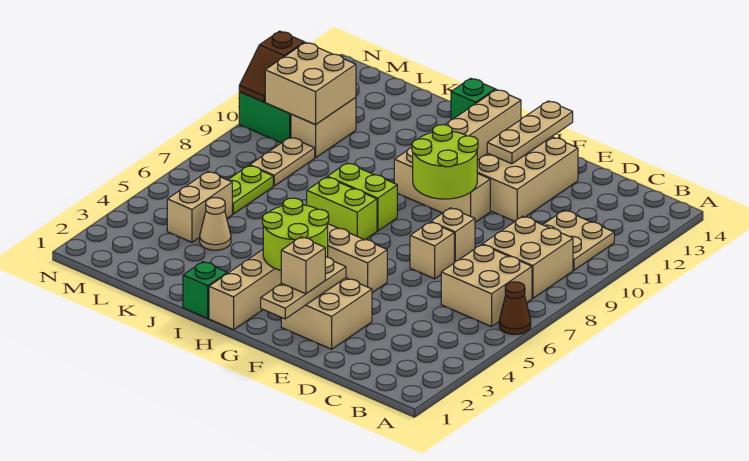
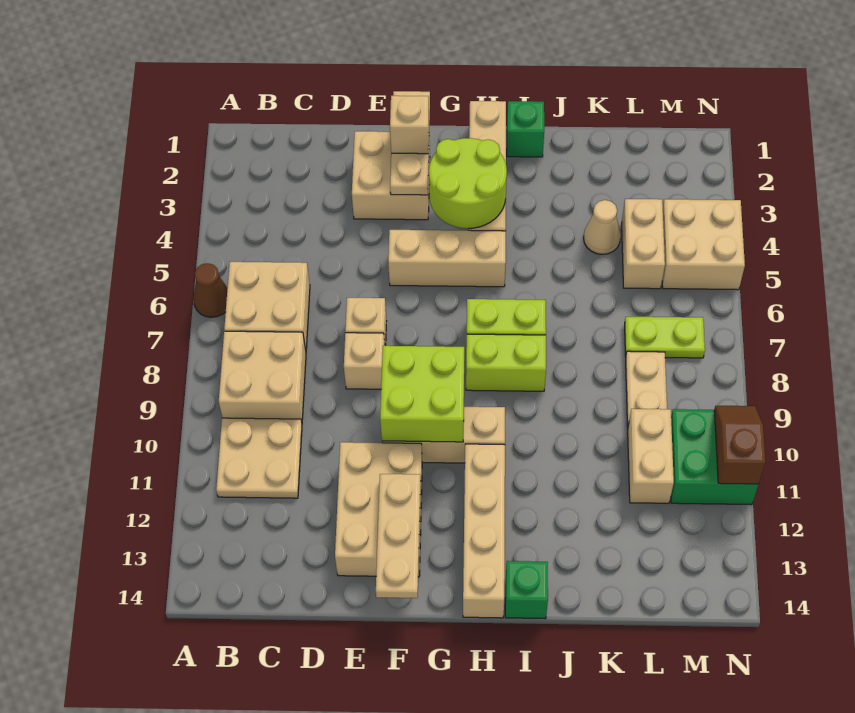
lime 2x2 round brick [412,125,478,199] -> lime 2x2 brick [380,346,464,442]
lime 1x2 plate [228,166,273,214] -> lime 1x2 plate turned to [625,317,705,358]
tan 2x2 brick [265,42,356,125] -> tan 2x2 brick moved to [662,199,745,290]

